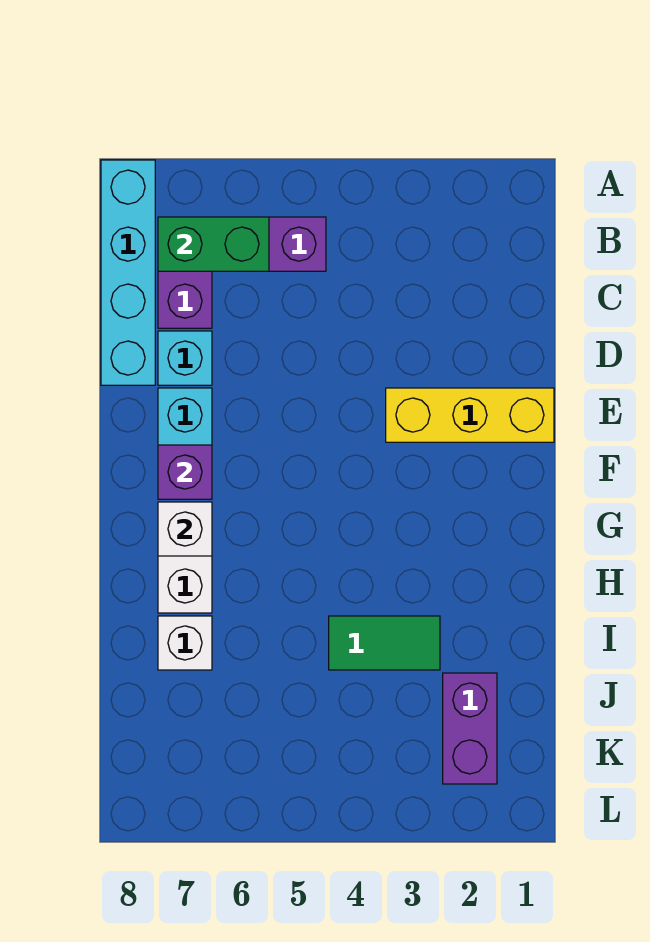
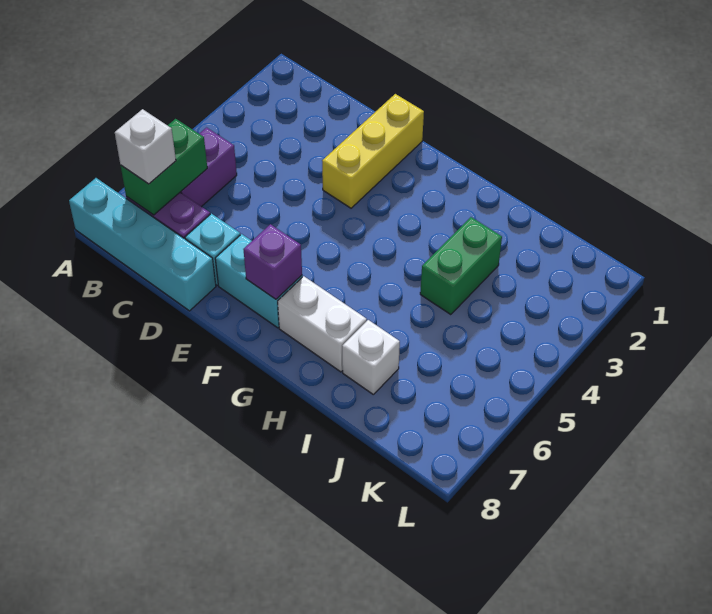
white 1x1 brick [158,502,212,556] -> white 1x1 brick moved to [115,109,176,184]
green 1x2 tile [329,616,440,670] -> green 1x2 brick [420,217,502,315]
purple 1x2 brick [443,673,497,784] -> none

